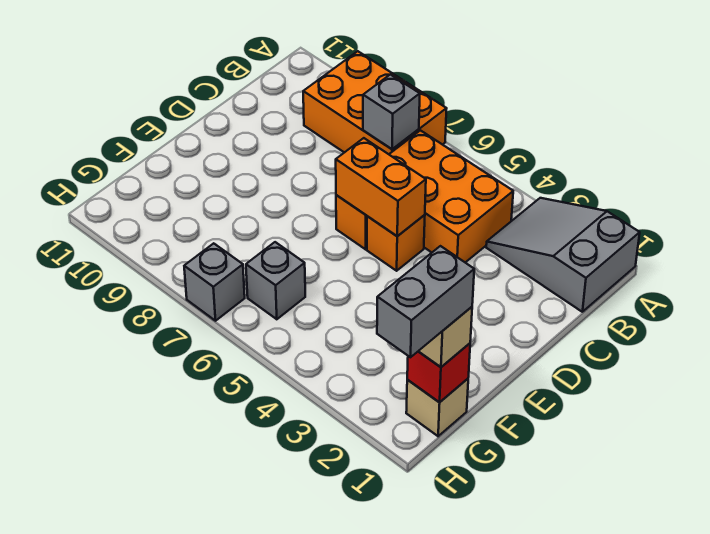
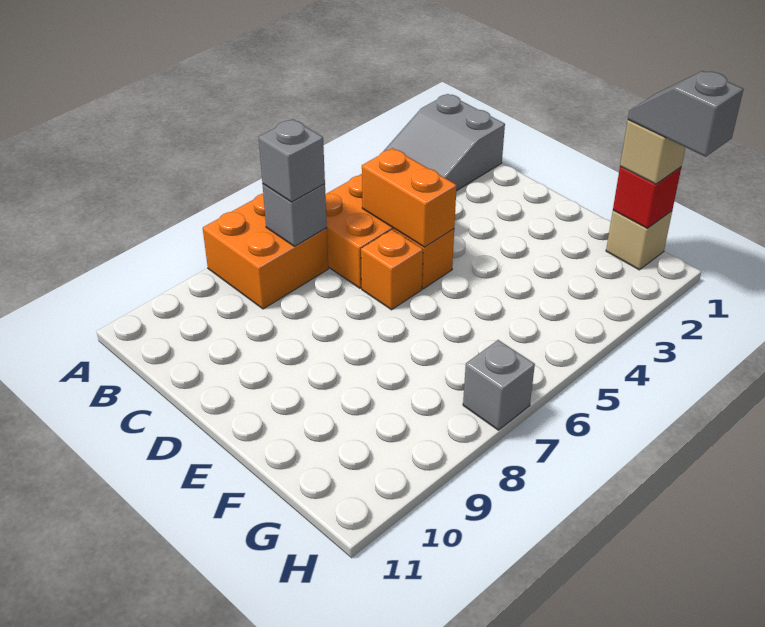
orange 2x3 brick [303,51,447,154] -> orange 2x2 brick [203,194,328,309]
orange 1x2 brick [336,138,426,236] -> orange 1x2 brick turned to [362,148,457,247]
grey 1x2 brick [377,246,474,357] -> grey 1x2 slope [628,71,743,157]
grey 1x1 brick [246,242,305,319] -> grey 1x1 brick moved to [259,119,325,202]

